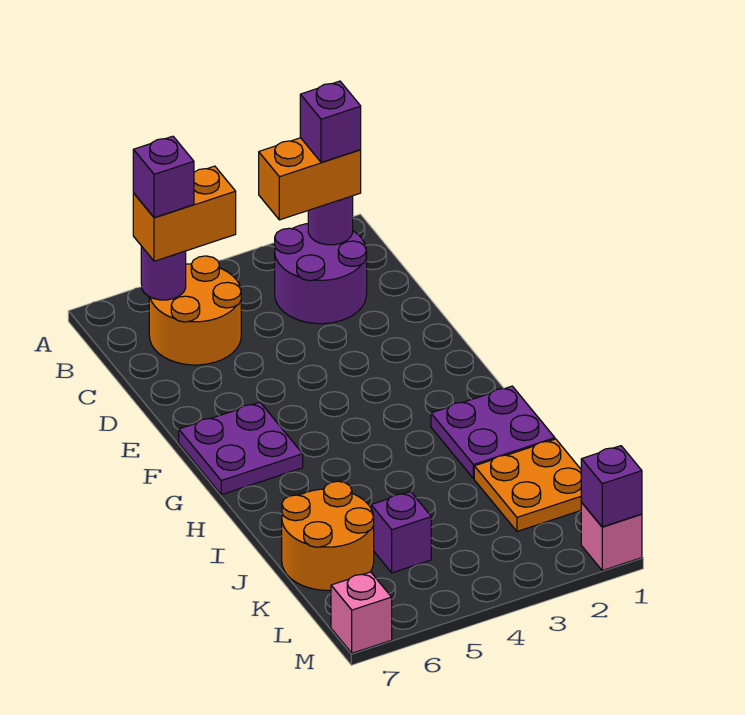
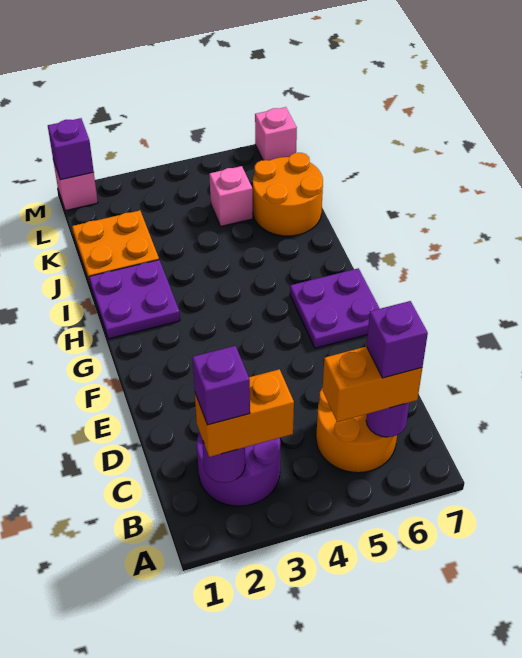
purple 1x1 brick [371,492,431,573] -> pink 1x1 brick [209,166,253,226]

